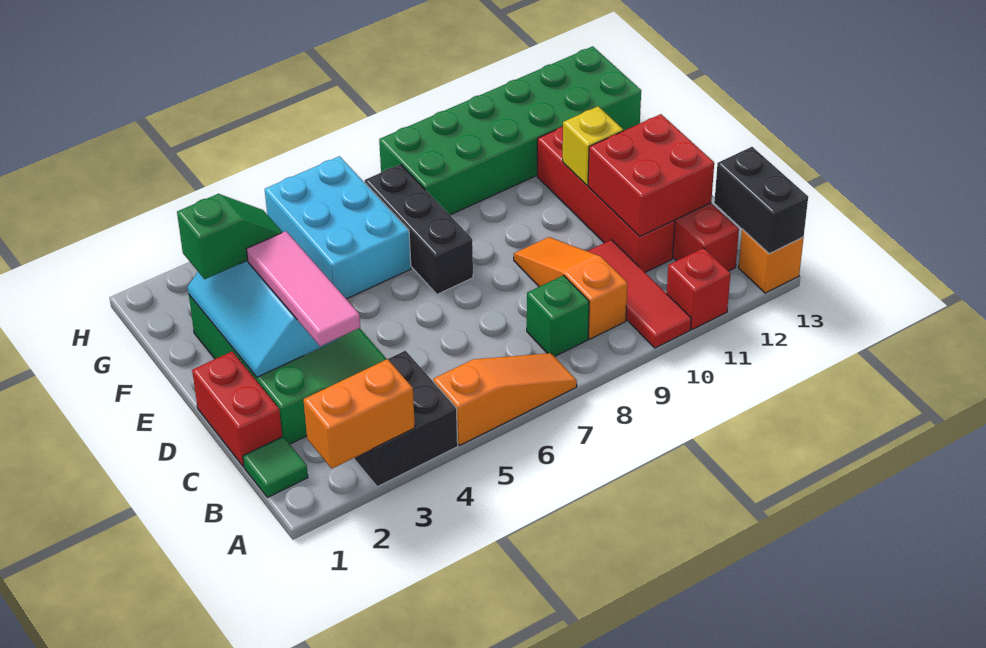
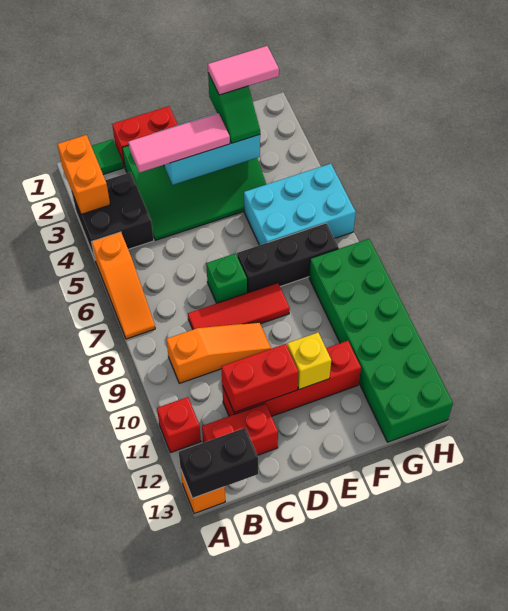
red 1x3 tile [588,240,691,348] -> red 1x3 tile moved to [188,283,290,329]
green 1x1 brick [527,275,589,357] -> green 1x1 brick moved to [206,253,247,303]
red 2x2 brick [588,114,714,237] -> red 1x2 brick [221,344,299,413]
none -> pink 1x2 tile [208,46,279,95]

